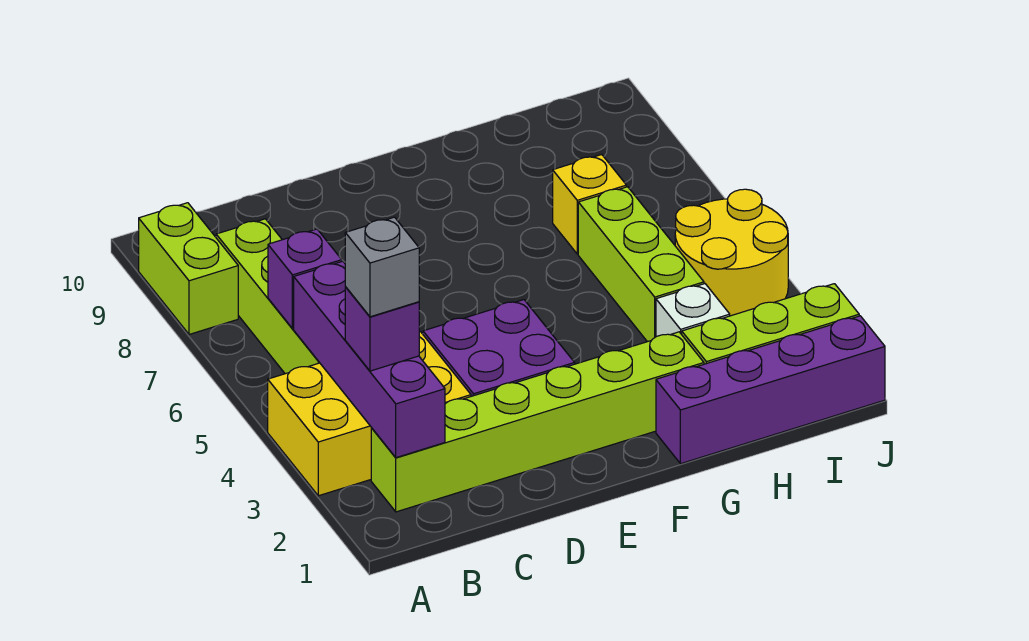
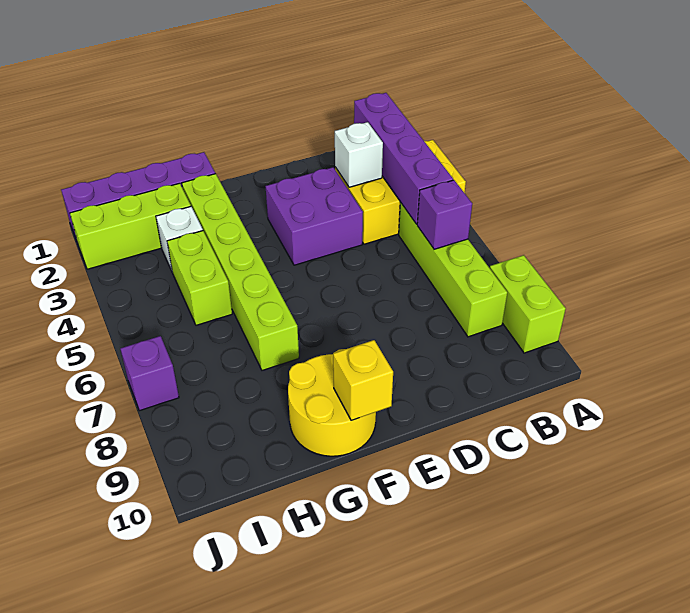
lime 1x6 brick [371,332,704,512] -> lime 1x6 brick turned to [182,174,299,370]
purple 1x1 brick [345,287,419,371] -> purple 1x1 brick moved to [120,336,179,411]
grey 1x1 brick [345,217,419,317] -> none
none -> white 1x1 brick [335,122,383,187]
lime 1x3 brick [578,187,704,342] -> lime 1x2 brick [167,231,232,325]
yellow 1x1 brick [553,155,626,254] -> yellow 1x1 brick moved to [333,340,393,421]
yellow 2x2 round brick [675,189,788,316] -> yellow 2x2 round brick moved to [288,349,376,456]

